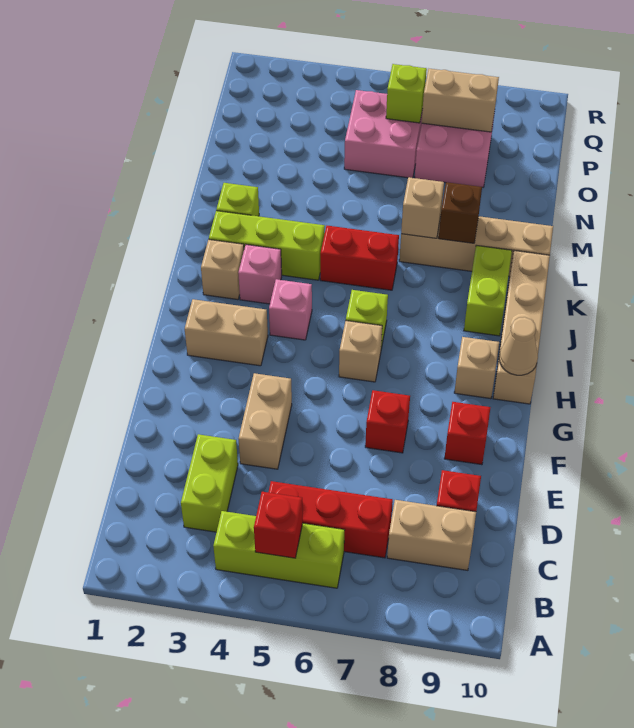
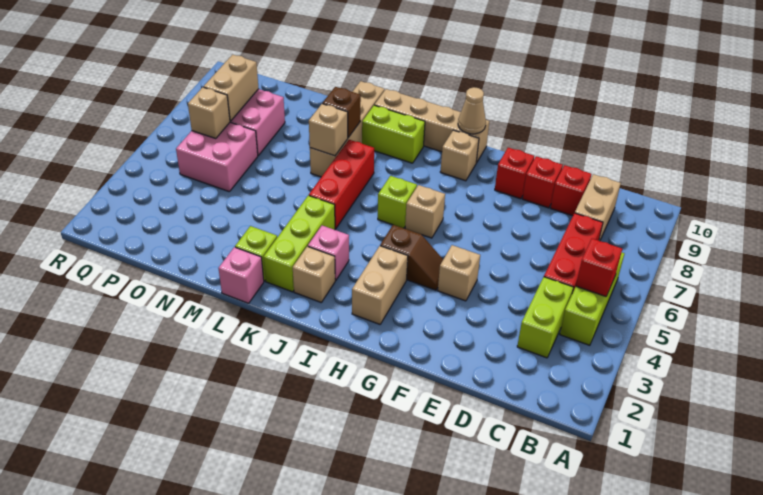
lime 1x2 brick [181,434,238,532] -> lime 1x2 brick turned to [517,277,574,358]
tan 1x2 brick [239,373,292,469] -> tan 1x1 brick [438,245,480,301]
red 1x1 brick [365,390,410,453] -> red 1x1 brick moved to [522,156,563,208]
none -> brown 1x2 slope [380,225,443,290]
pink 1x1 brick [269,279,312,340] -> pink 1x1 brick moved to [218,247,264,303]
red 1x2 brick [320,226,399,290] -> red 1x3 brick [309,140,374,229]
lime 1x1 brick [386,64,427,123] -> tan 1x1 brick [188,87,230,138]

